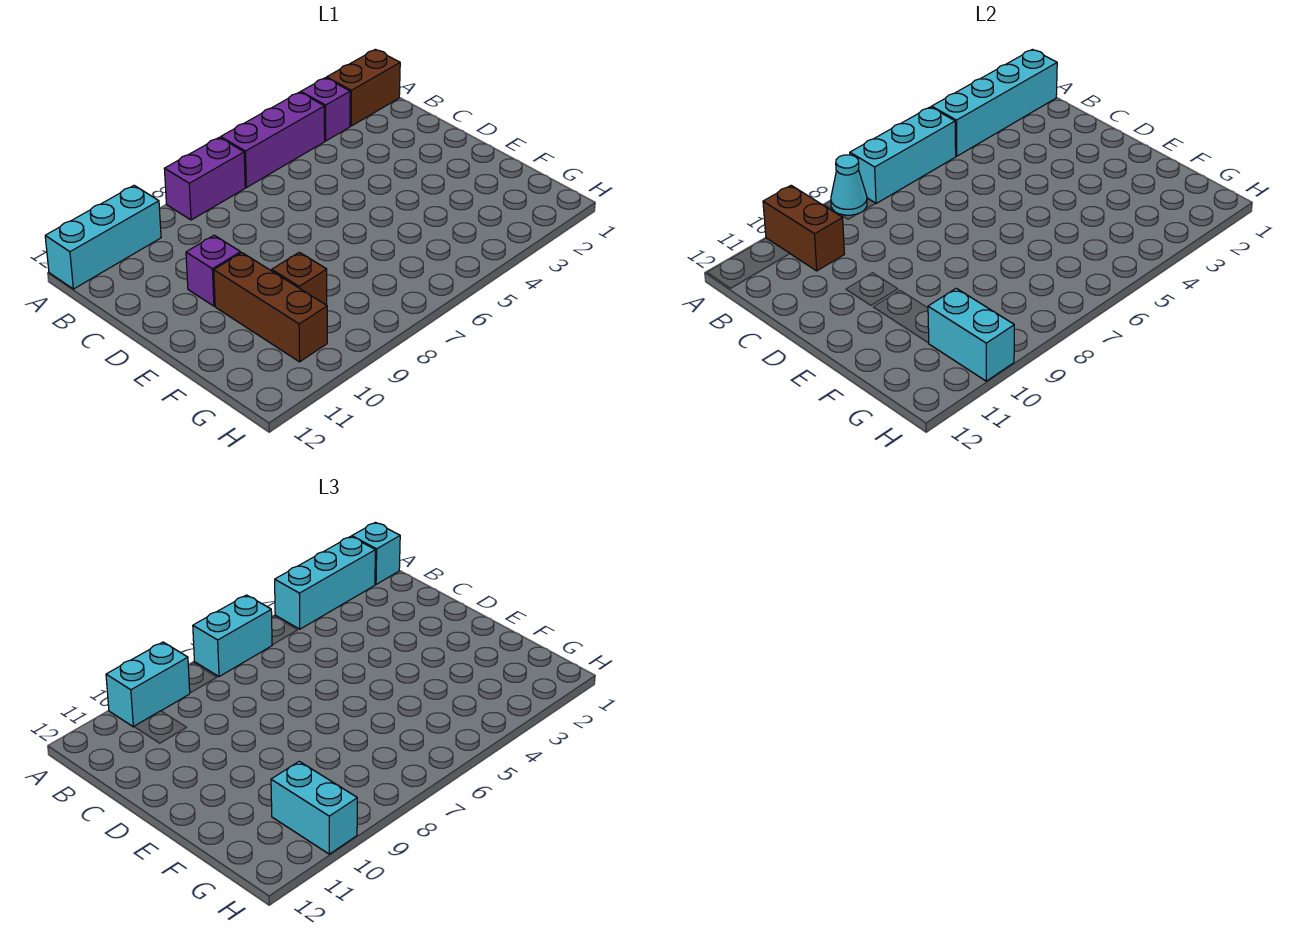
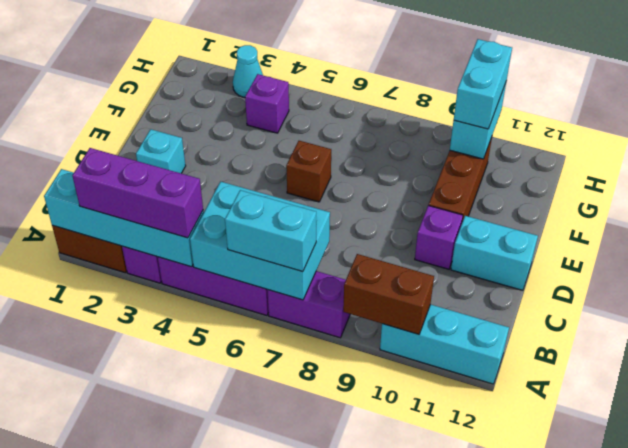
cyan 1x1 brick [352,522,400,584] -> cyan 1x1 brick moved to [136,129,186,173]
cyan 1x3 brick [275,536,375,629] -> purple 1x3 brick [72,148,203,238]
cyan 1x3 brick [850,107,956,204] -> cyan 2x3 brick [190,182,330,300]
cyan 1x1 cone [831,155,867,215] -> cyan 1x1 cone moved to [233,45,263,97]
cyan 1x2 brick [106,642,190,727] -> cyan 1x2 brick moved to [451,216,538,290]
brown 1x2 brick [763,185,844,271] -> brown 1x2 brick turned to [343,254,434,334]
brown 1x1 brick [272,252,327,305] -> brown 1x1 brick moved to [286,141,331,202]
none -> purple 1x1 brick [245,74,289,133]

